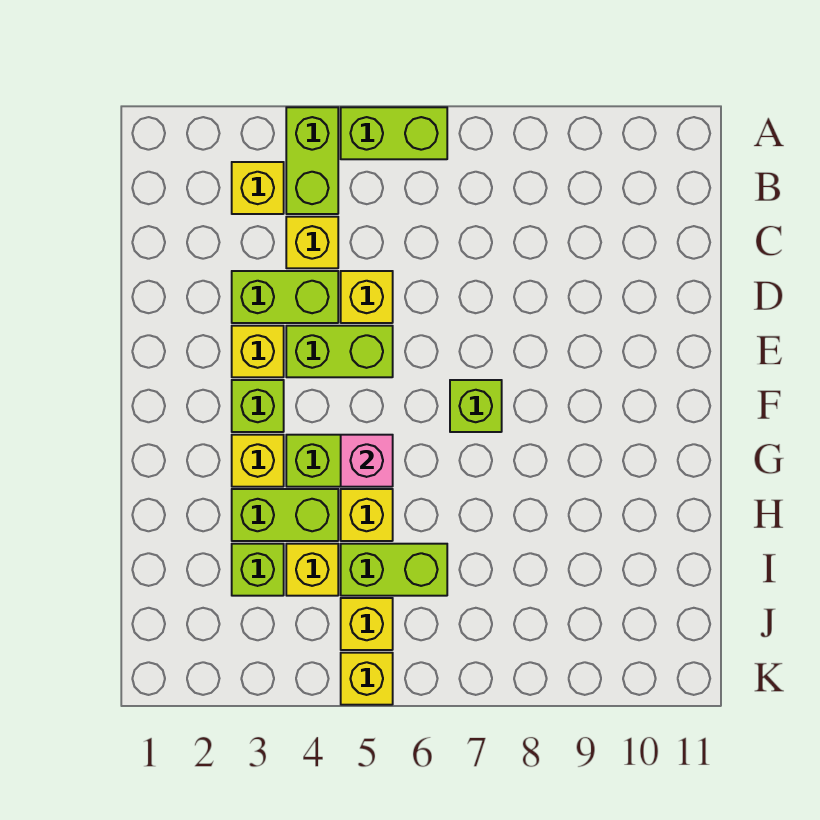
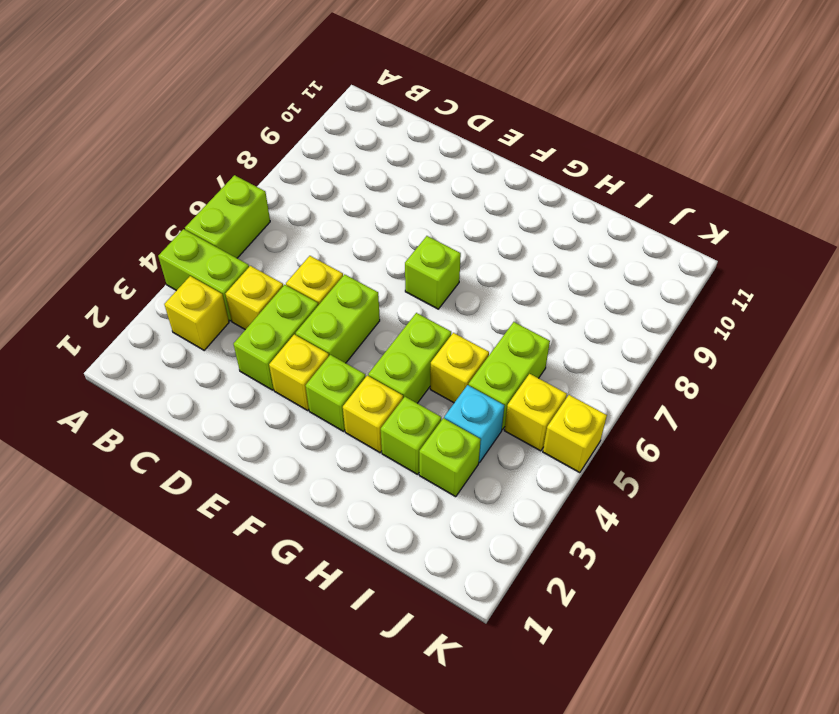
pink 1x1 brick [341,435,393,487] -> none
lime 1x2 brick [232,489,338,541] -> lime 1x1 brick [381,397,441,474]
yellow 1x1 brick [286,544,338,596] -> cyan 1x1 brick [444,385,504,463]

